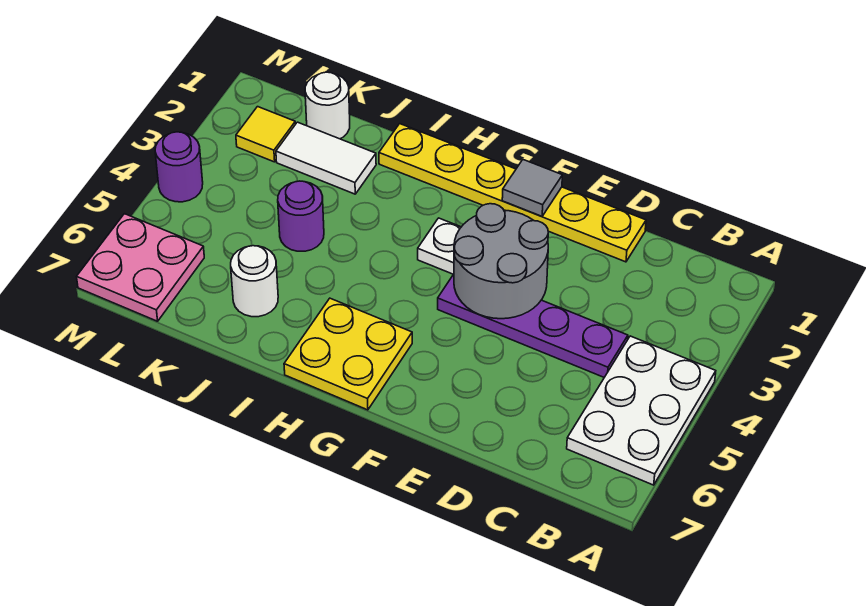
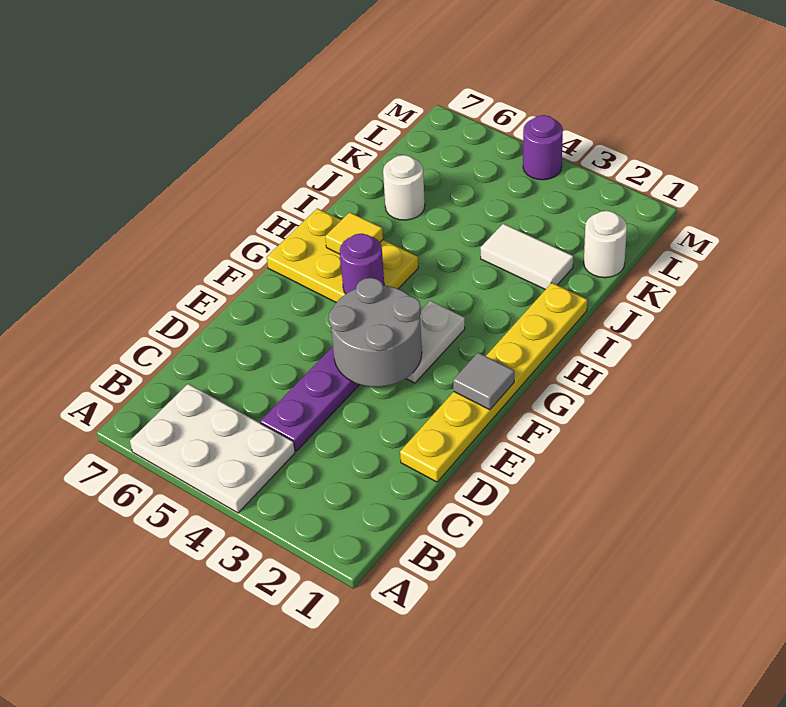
yellow 2x2 plate [284,298,412,410] -> yellow 2x3 plate [267,208,418,303]
white 1x2 tile [276,122,376,194] -> white 1x2 tile turned to [480,224,573,290]
purple 1x1 round brick [278,181,324,251] -> purple 1x1 round brick moved to [340,233,384,294]
yellow 1x1 tile [236,107,295,162] -> yellow 1x1 tile moved to [325,212,383,254]
pink 2x2 plate [77,214,204,321] -> none

